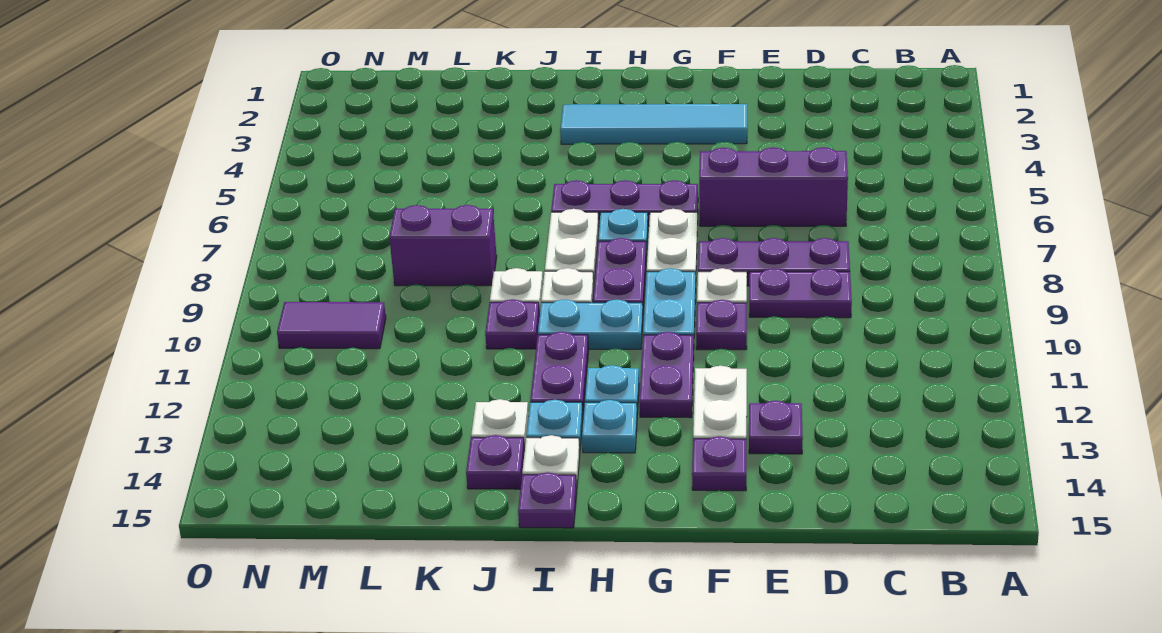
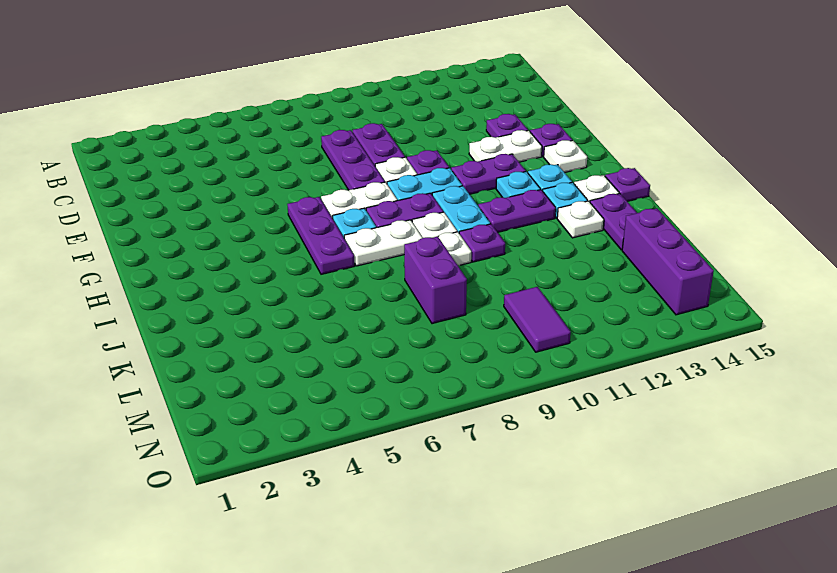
purple 1x3 brick [699,147,848,226] -> purple 1x3 brick moved to [622,208,714,315]
cyan 1x4 tile [560,104,747,144] -> none
none -> white 1x1 plate [544,140,587,173]
purple 1x1 plate [466,435,525,489] -> purple 1x2 plate [590,194,637,250]

